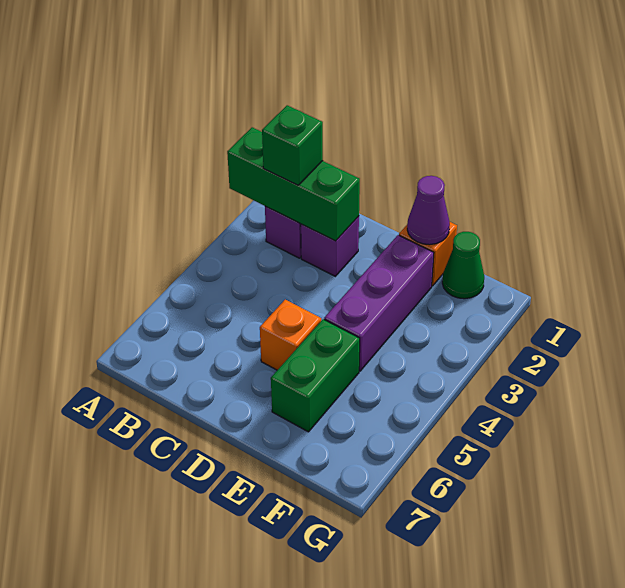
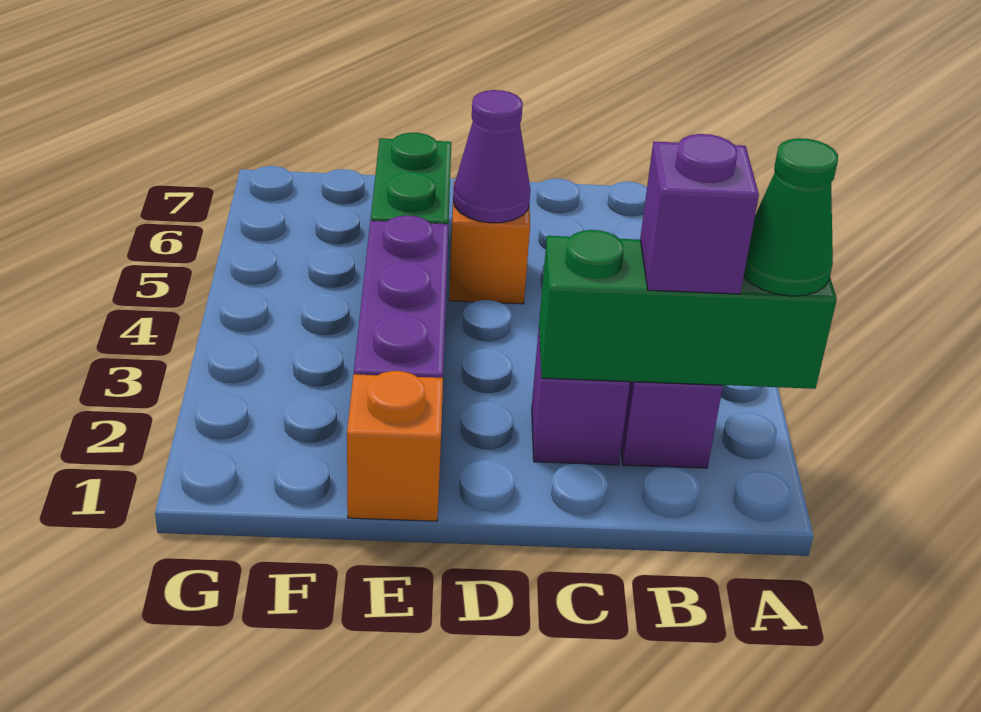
green 1x1 brick [262,105,323,185] -> purple 1x1 brick [640,134,759,294]
purple 1x1 cone [407,176,450,245] -> purple 1x1 cone moved to [453,90,530,223]
green 1x1 cone [442,232,484,299] -> green 1x1 cone moved to [744,138,838,296]

